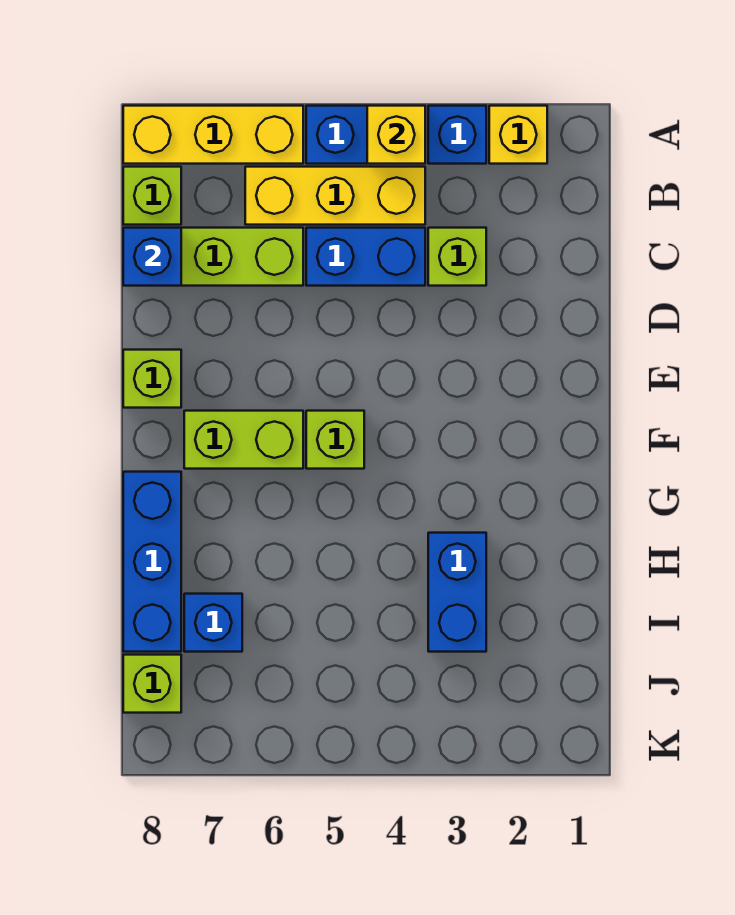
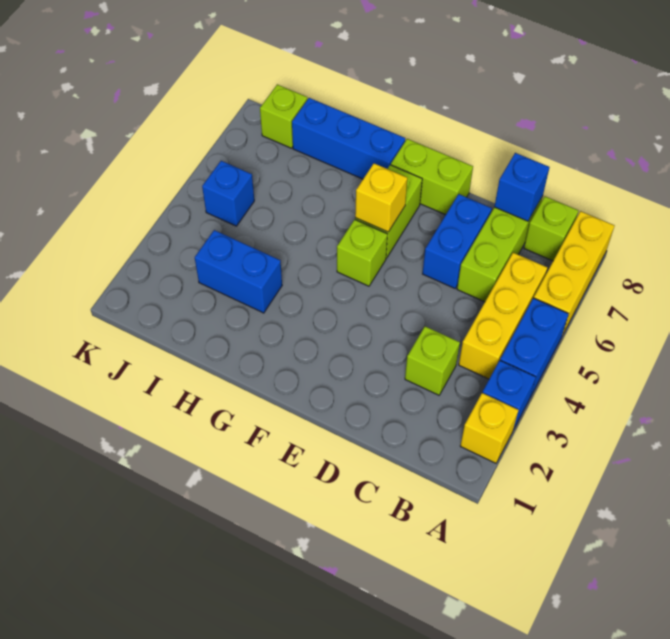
yellow 1x1 brick [367,106,425,164] -> yellow 1x1 brick moved to [355,163,407,232]
blue 1x2 brick [306,228,425,286] -> blue 1x2 brick moved to [423,194,492,288]
lime 1x1 brick [123,350,181,408] -> lime 1x2 brick [391,139,473,215]
blue 1x1 brick [184,594,242,652] -> blue 1x1 brick moved to [202,161,254,226]

